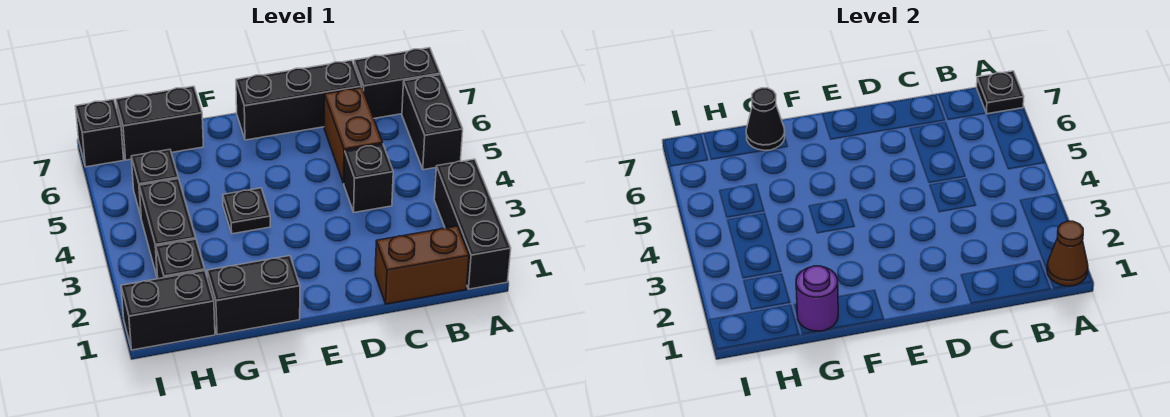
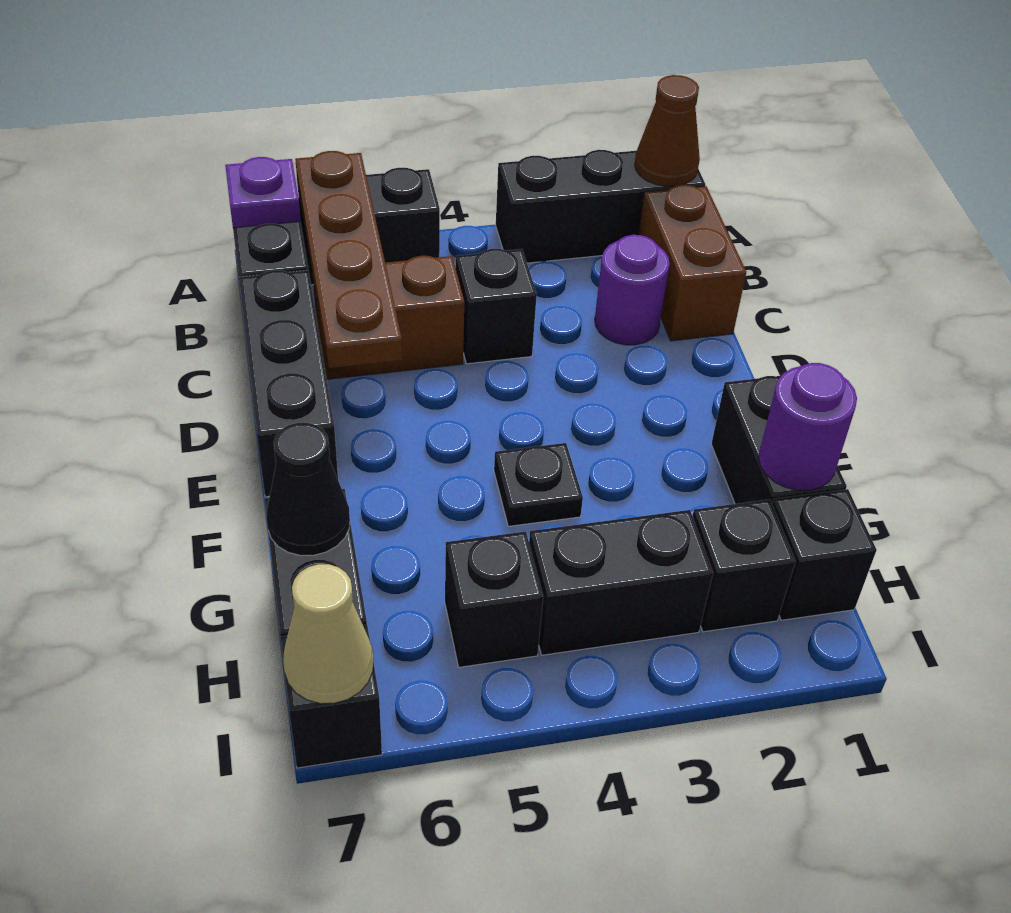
none -> brown 1x4 plate [295,151,402,368]
black 1x1 plate [977,71,1024,114] -> purple 1x1 plate [225,157,301,228]
none -> purple 1x1 round brick [595,235,670,345]
black 1x2 brick [121,271,215,350] -> black 1x1 brick [772,489,877,620]
none -> tan 1x1 cone [283,564,373,704]

